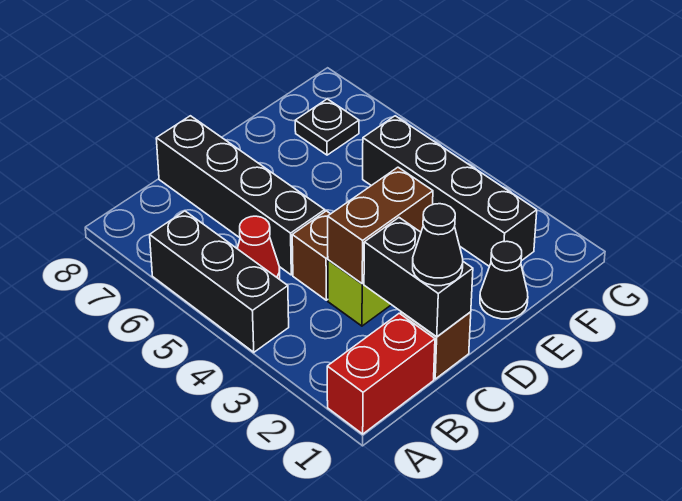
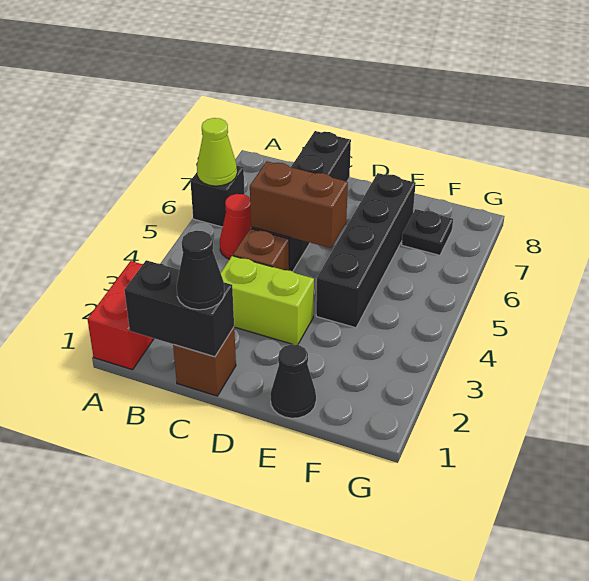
red 1x2 brick [327,313,435,434] -> red 1x2 brick turned to [88,261,154,370]
black 1x3 brick [150,211,289,352] -> black 1x1 brick [190,166,244,227]
none -> lime 1x1 cone [197,118,237,186]
black 1x2 brick [364,218,473,337] -> black 1x2 brick turned to [125,260,234,357]
brown 1x2 brick [328,167,433,284] -> brown 1x2 brick moved to [250,161,348,248]
black 1x4 brick [363,116,537,266] -> black 1x4 brick moved to [316,173,416,328]

